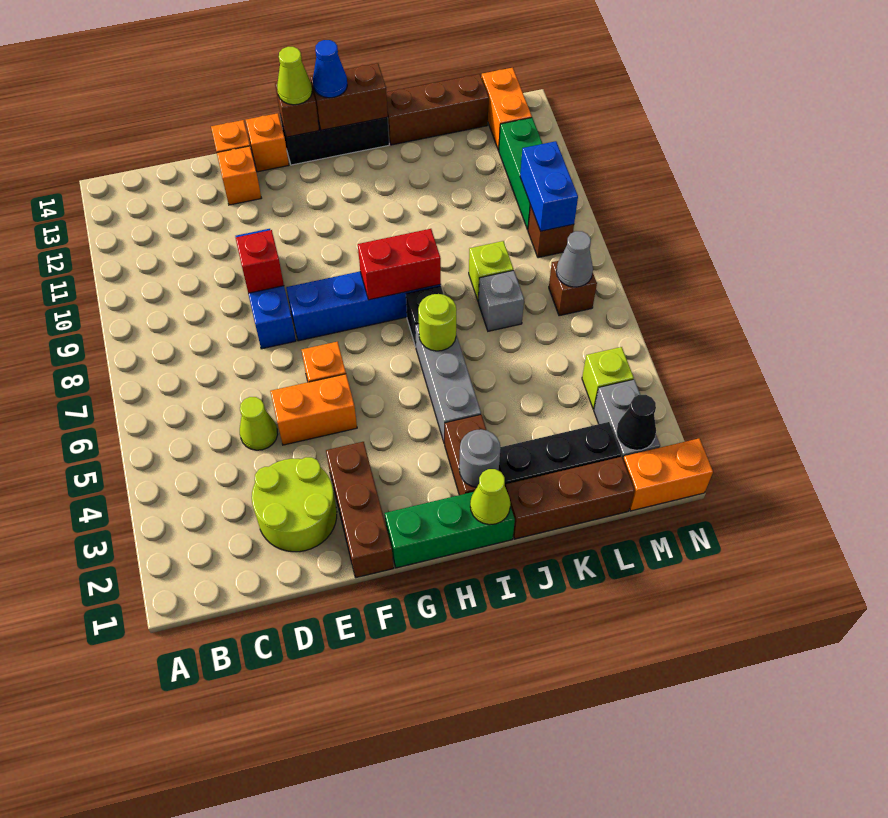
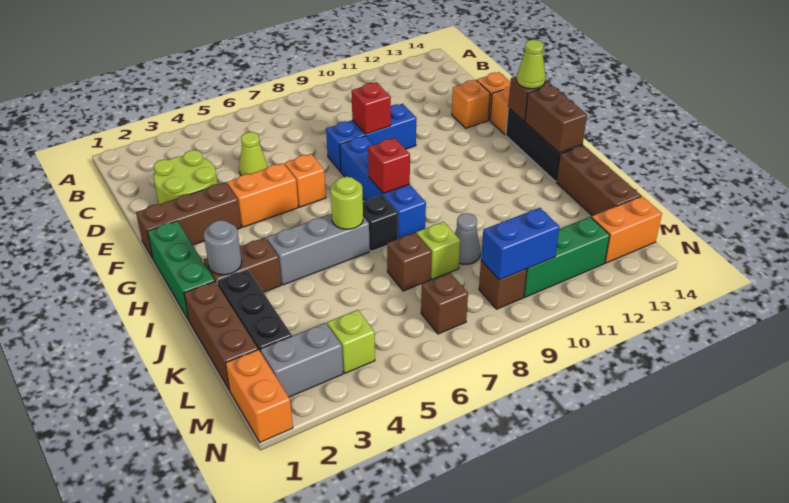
orange 1x2 brick [270,374,357,445] -> orange 1x2 brick turned to [227,163,298,227]
red 1x2 brick [358,229,441,300] -> red 1x1 brick [368,138,410,193]
blue 1x1 cone [313,40,347,98] -> none
lime 1x1 cone [470,469,510,525] -> none
grey 1x1 brick [478,270,524,331] -> brown 1x1 brick [387,233,431,291]
black 1x1 cone [616,395,656,450] -> none
grey 1x1 cone [556,231,593,287] -> grey 1x1 cone moved to [455,213,481,264]

